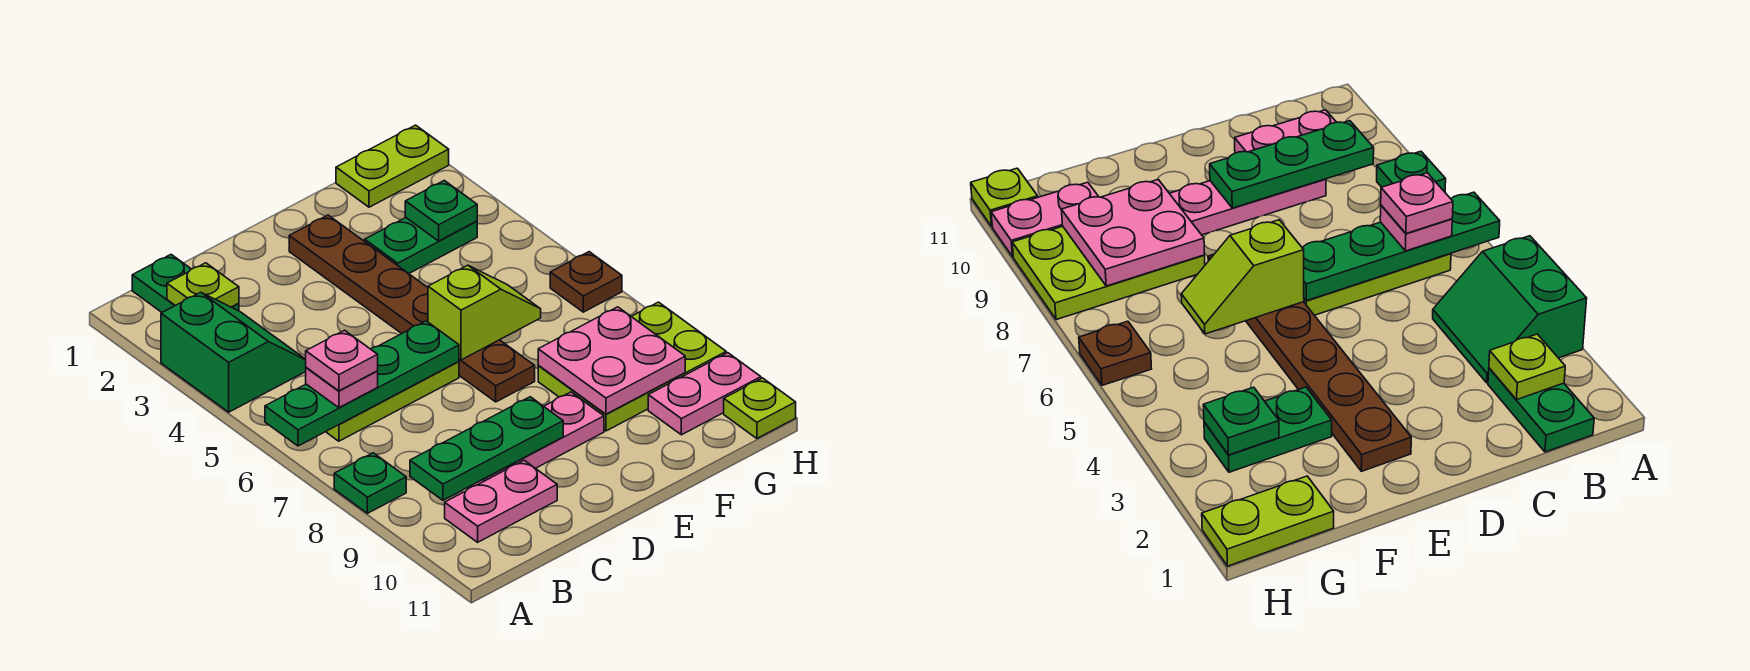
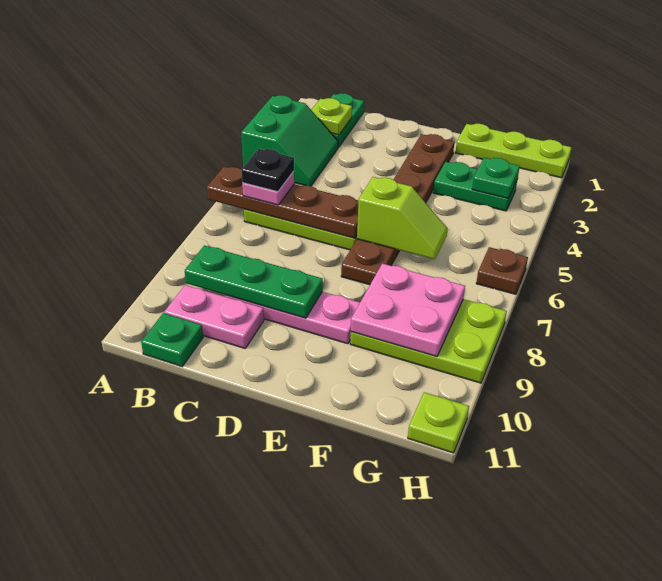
green 1x4 plate [265,321,459,446] -> brown 1x4 plate [207,167,358,238]
green 1x1 plate [334,453,406,513] -> green 1x1 plate moved to [141,313,203,366]
pink 1x1 plate [306,330,378,391] -> black 1x1 plate [241,149,294,192]
lime 1x2 plate [336,125,449,207] -> lime 1x3 plate [455,124,572,178]
pink 1x2 plate [648,353,761,435] -> none

